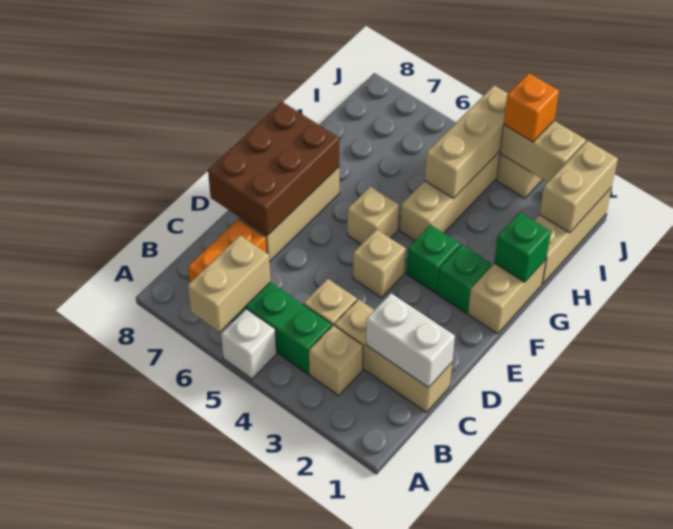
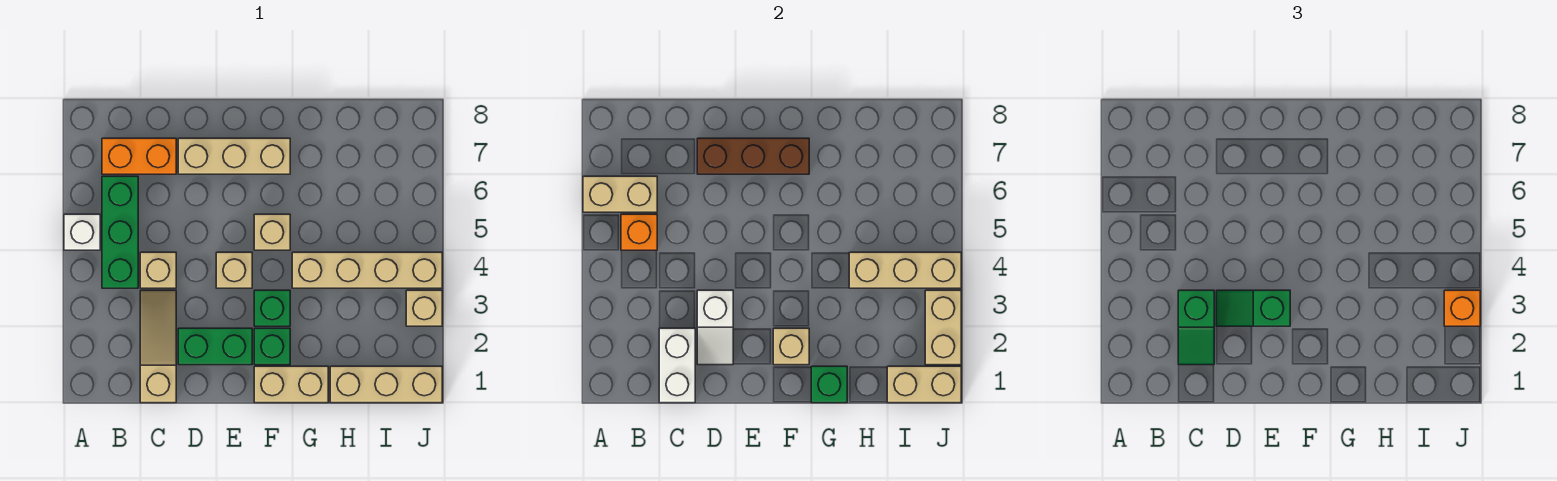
tan 1x1 brick [309,325,363,395] -> tan 1x1 brick moved to [773,328,809,365]
none -> orange 1x1 brick [621,214,657,250]
tan 1x3 brick [334,299,452,412] -> tan 1x3 slope [140,290,176,403]
none -> green 1x2 slope [1178,290,1214,365]
none -> green 1x2 brick [178,328,252,365]
none -> white 1x2 slope [697,290,733,365]
none -> green 1x2 slope [1216,290,1290,326]
brown 2x3 brick [208,102,340,236] -> brown 1x3 brick [697,138,809,174]

